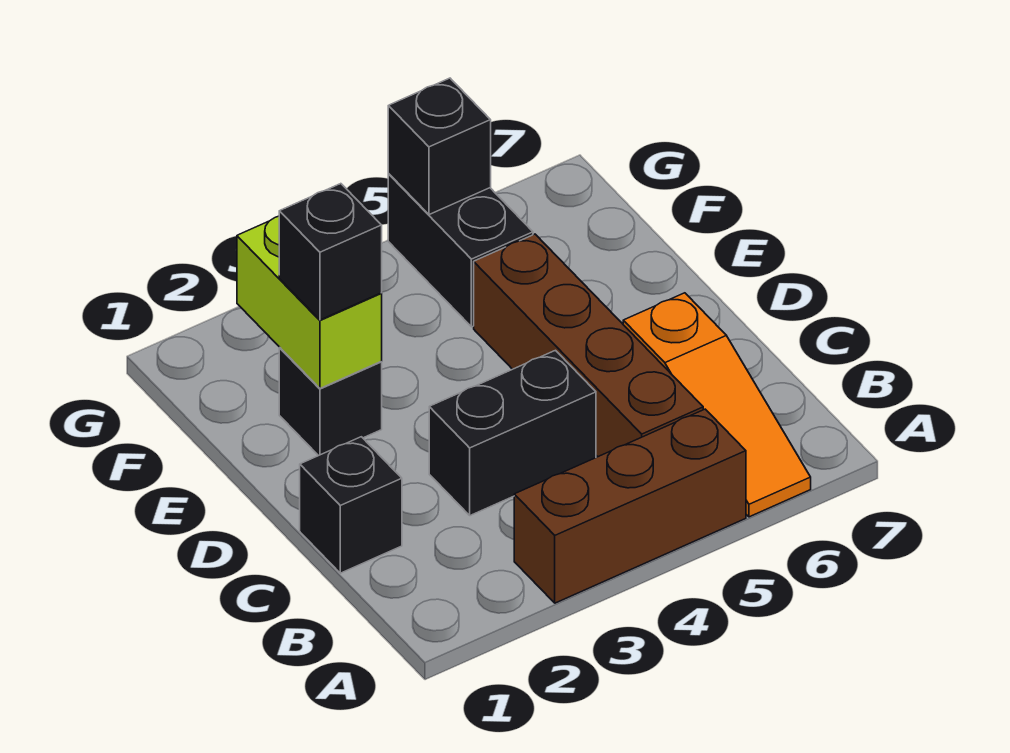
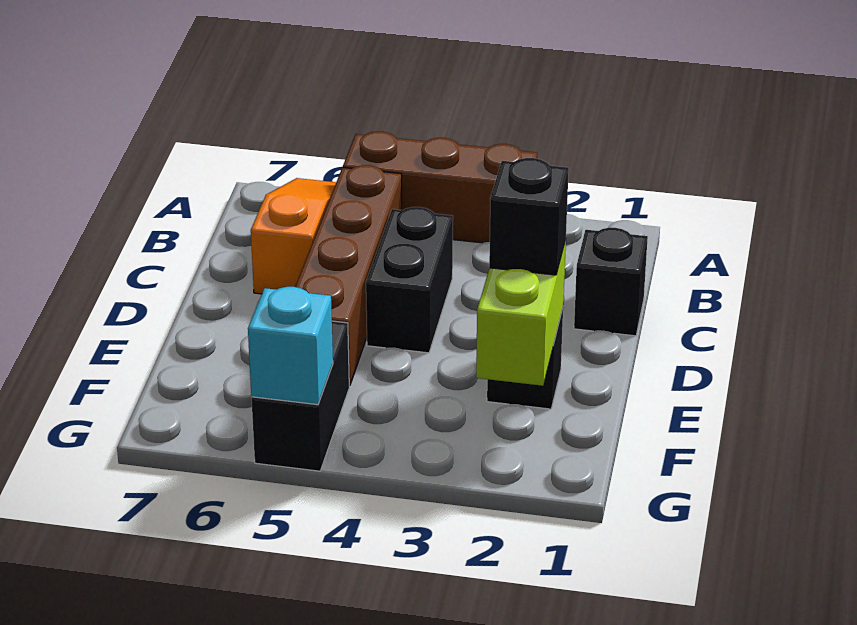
black 1x2 brick [429,350,596,516] -> black 1x2 brick turned to [366,207,453,353]
black 1x1 brick [388,78,491,215] -> cyan 1x1 brick [248,287,333,405]

